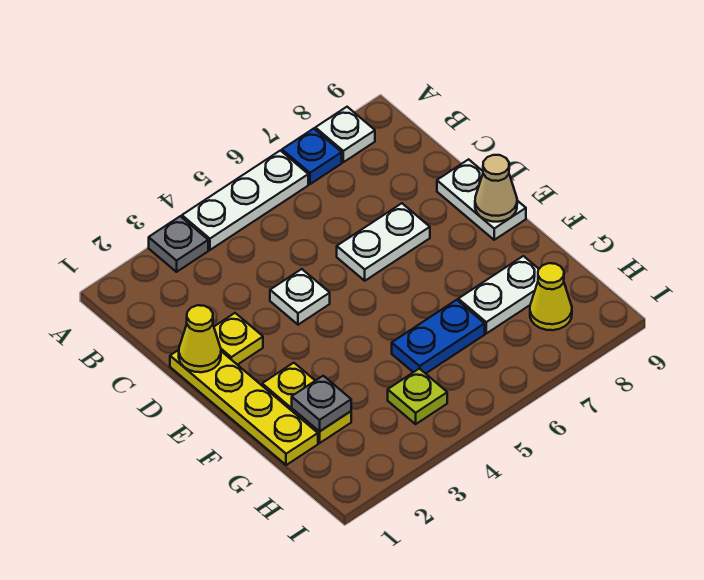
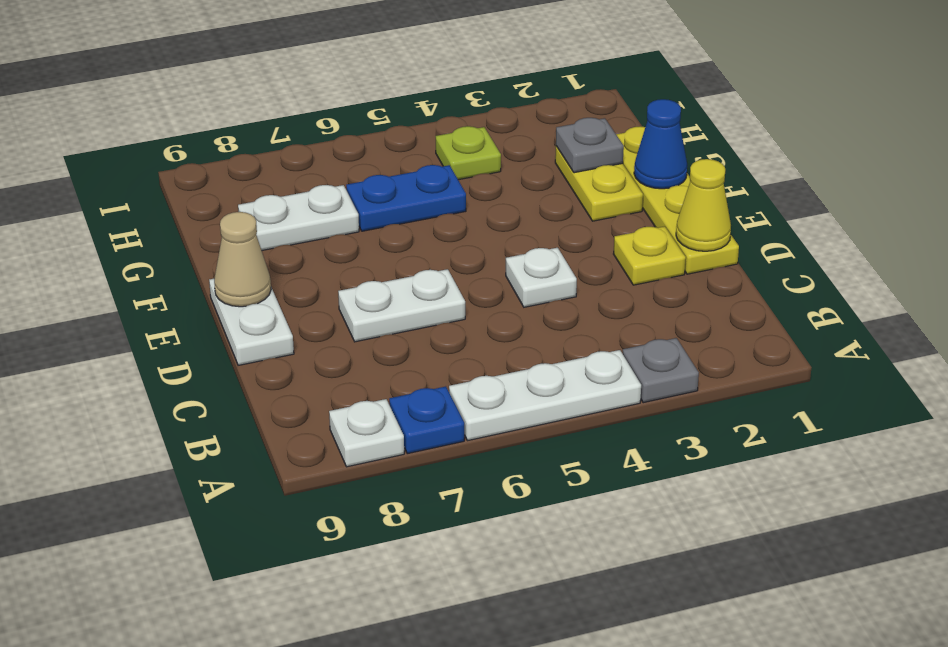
none -> blue 1x1 cone [634,99,687,189]
yellow 1x1 cone [530,263,572,330] -> none

